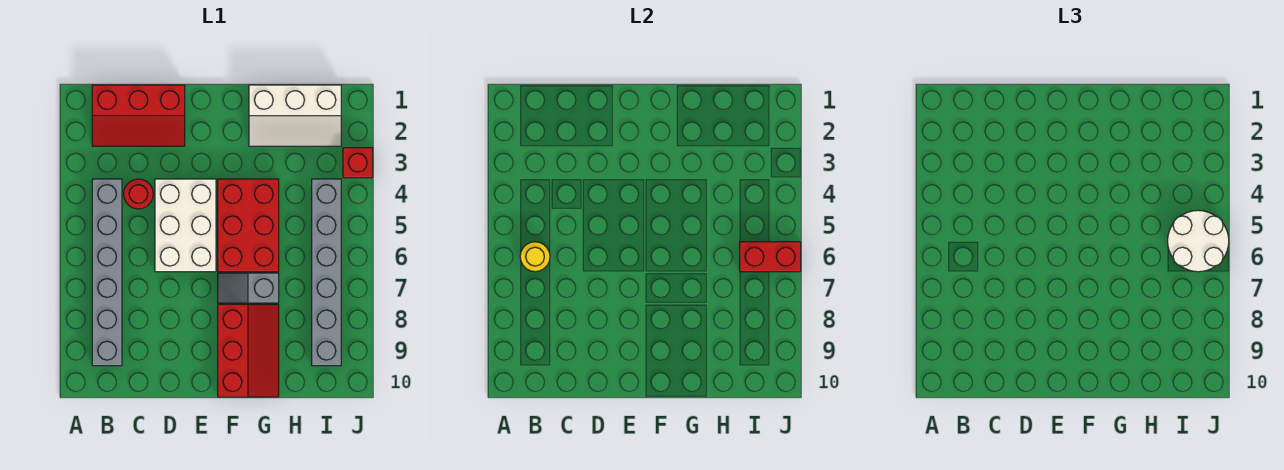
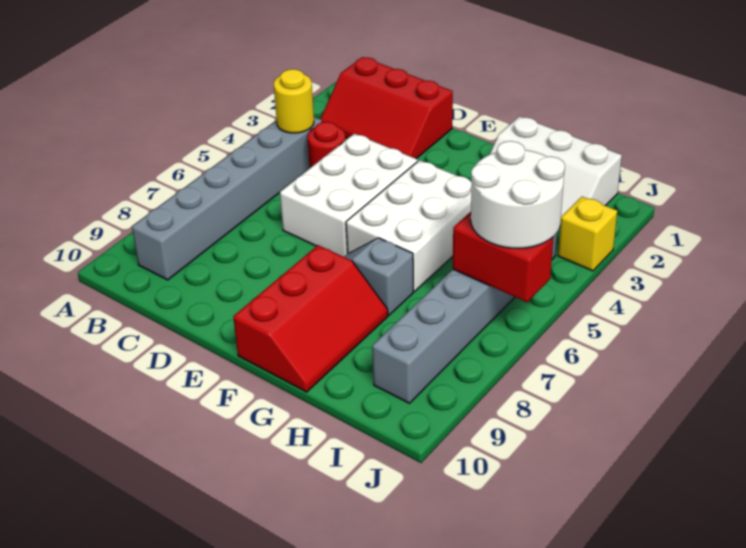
yellow 1x1 round brick [520,242,550,272] -> yellow 1x1 round brick moved to [274,69,314,133]
red 2x3 brick [218,179,279,272] -> white 2x3 brick [346,160,472,291]
red 1x1 brick [343,148,373,178] -> yellow 1x1 brick [558,197,617,271]

